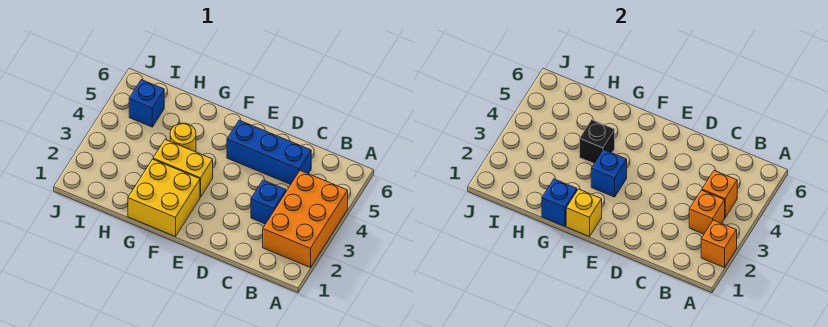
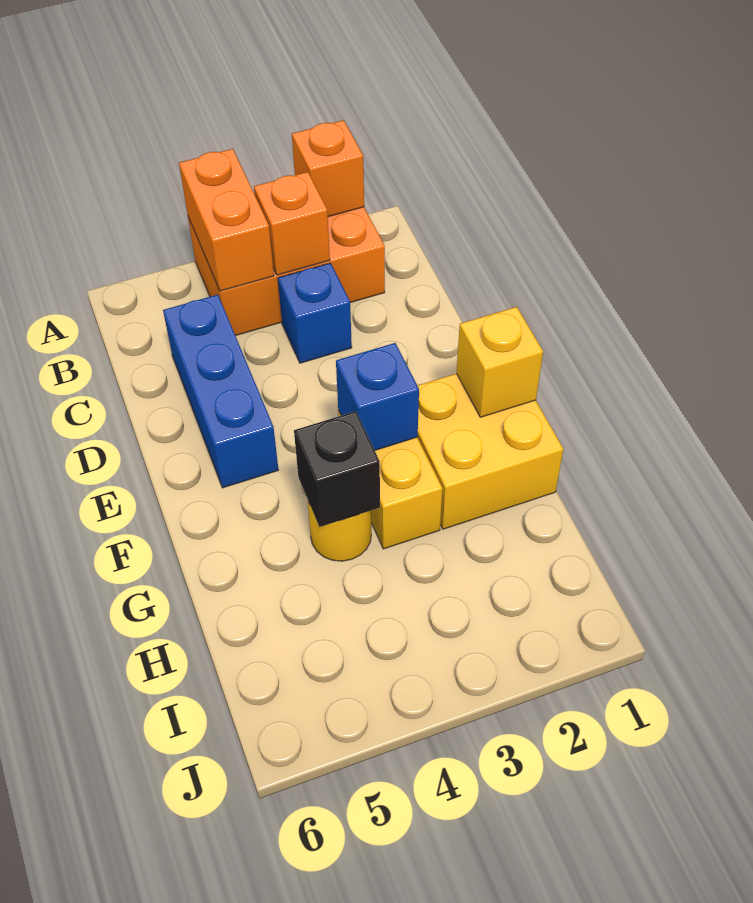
orange 1x1 brick [702,171,737,217] -> orange 1x2 brick [179,149,274,291]
blue 1x1 brick [542,179,577,226] -> none
blue 1x1 brick [129,80,164,127] -> none

